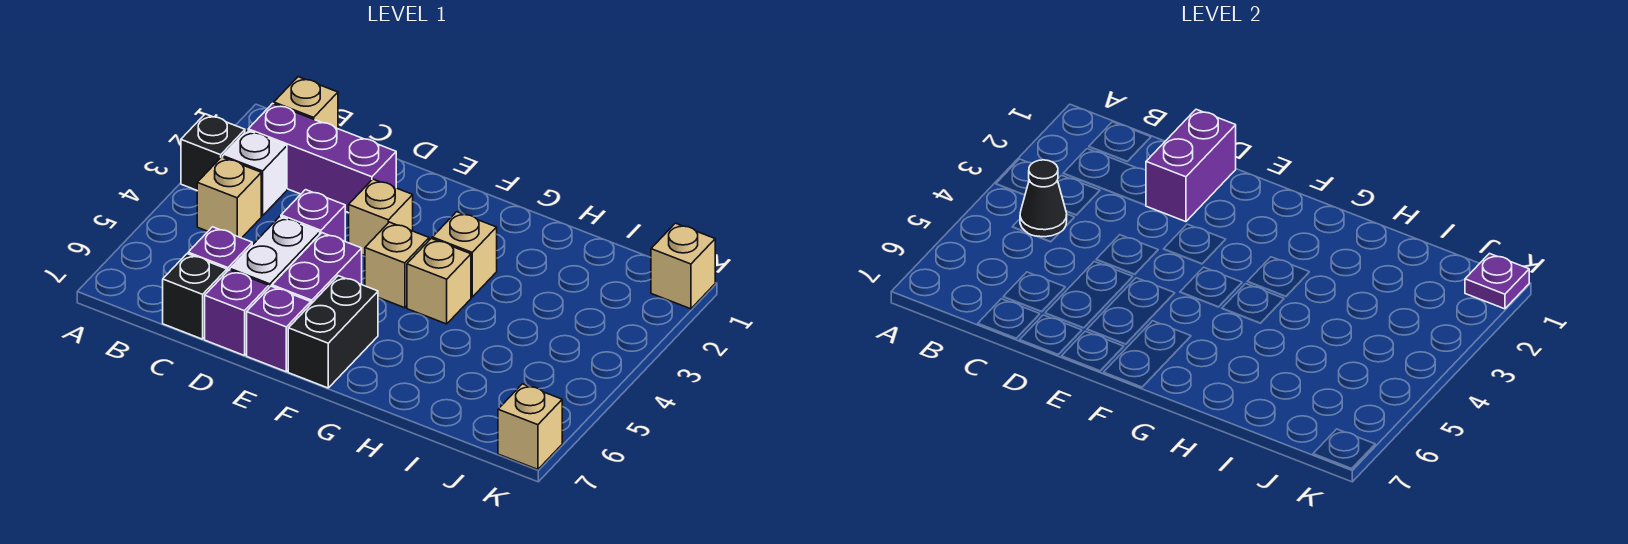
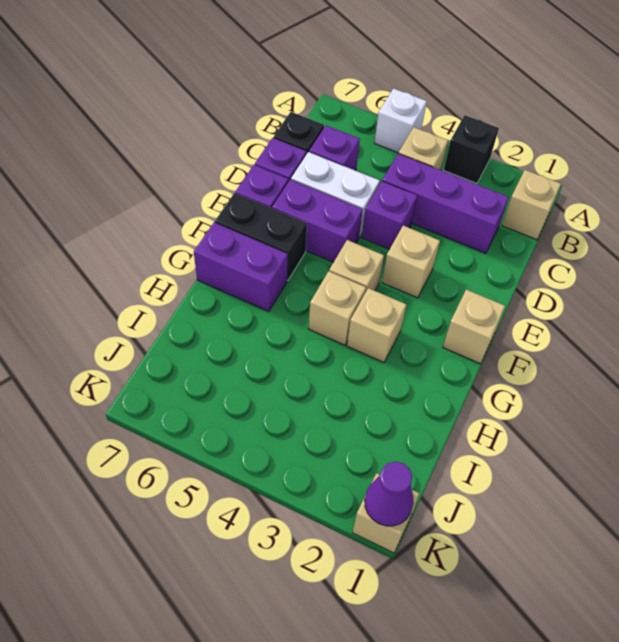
purple 1x3 brick [248,103,396,213] -> purple 1x3 brick turned to [382,154,509,253]
white 1x1 brick [223,130,287,216] -> white 1x1 brick moved to [374,88,427,153]
black 1x1 cone [1020,160,1067,237] -> none
purple 1x2 brick [1146,109,1236,222] -> purple 1x2 brick moved to [194,223,288,312]
purple 1x1 plate [1465,254,1529,309] -> purple 1x1 cone [365,461,414,526]
tan 1x1 brick [498,384,562,469] -> tan 1x1 brick moved to [443,289,505,364]

